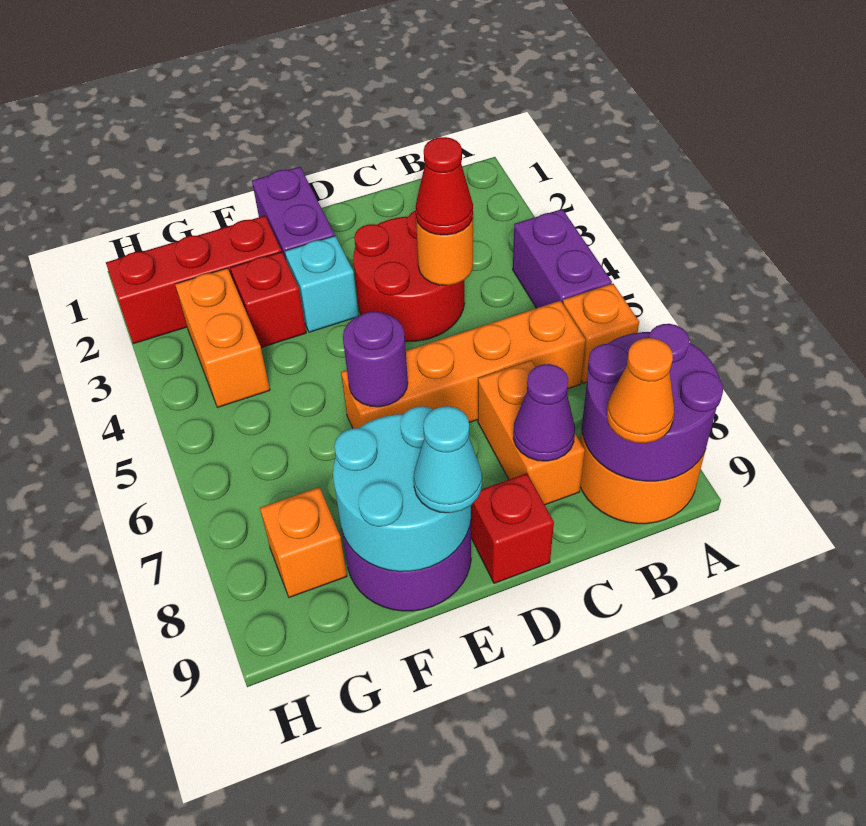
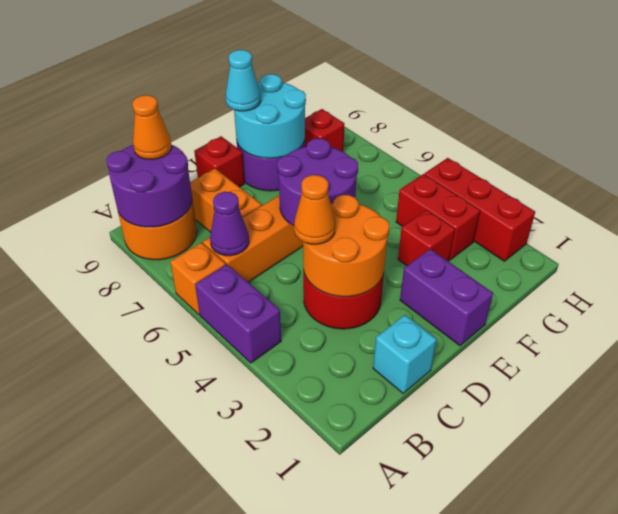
orange 1x1 round brick [416,218,473,285] -> orange 2x2 round brick [303,195,389,297]
red 1x1 cone [416,137,473,235] -> orange 1x1 cone [294,175,335,244]
purple 1x1 cone [513,364,575,461] -> purple 1x1 cone moved to [210,192,249,256]
cyan 1x1 brick [285,236,358,332] -> cyan 1x1 brick moved to [373,315,437,393]
purple 1x1 round brick [343,312,408,407] -> purple 2x2 round brick [277,138,358,226]
red 1x3 brick [106,216,282,344] -> red 1x3 brick turned to [425,158,535,261]
orange 1x2 brick [175,268,270,407] -> red 1x2 brick [396,174,480,260]
orange 1x1 brick [260,487,347,597] -> red 1x1 brick [305,109,344,152]

